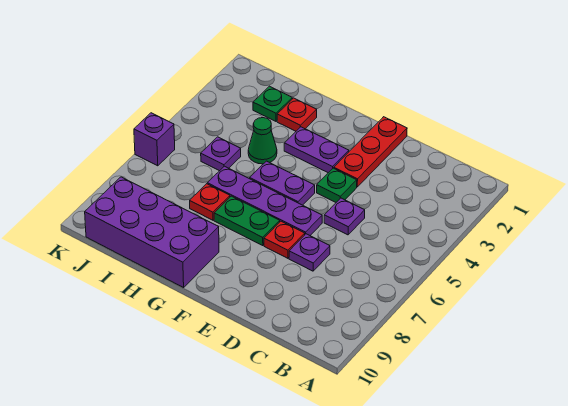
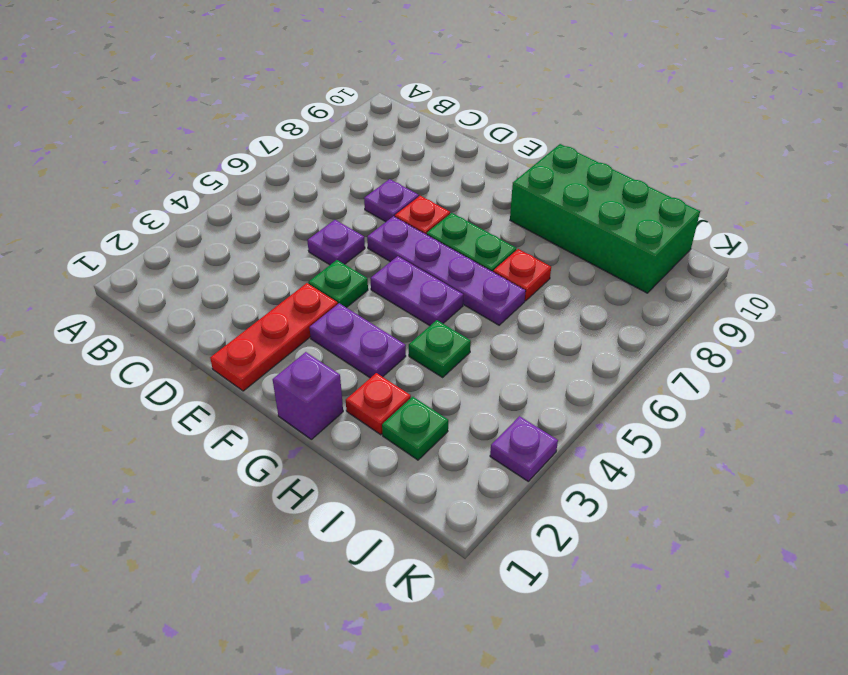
purple 2x4 brick [85,177,219,288] -> green 2x4 brick [510,144,700,293]
green 1x1 cone [248,118,277,164] -> green 1x1 plate [409,320,471,377]
purple 1x1 plate [201,137,241,171] -> purple 1x1 plate moved to [490,416,558,481]
purple 1x1 brick [134,113,175,166] -> purple 1x1 brick moved to [273,352,343,439]

